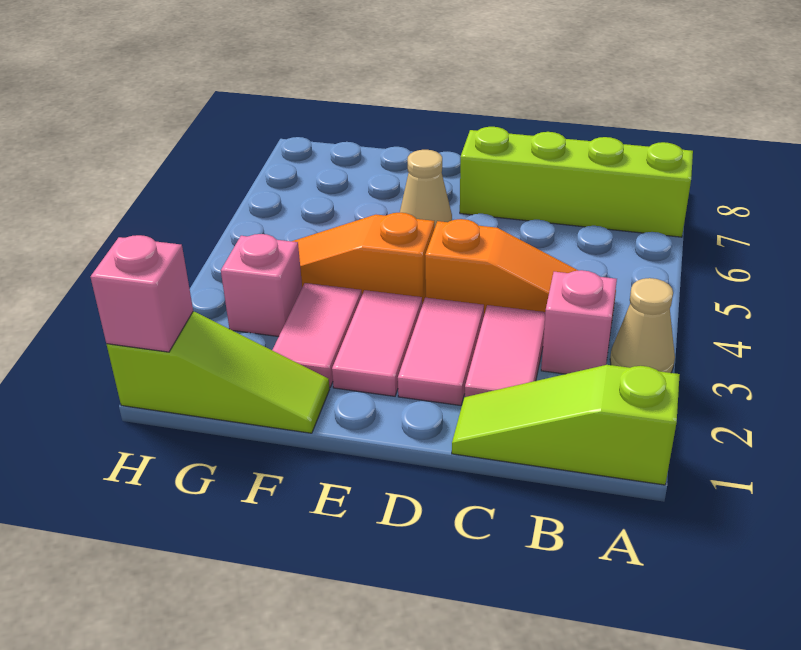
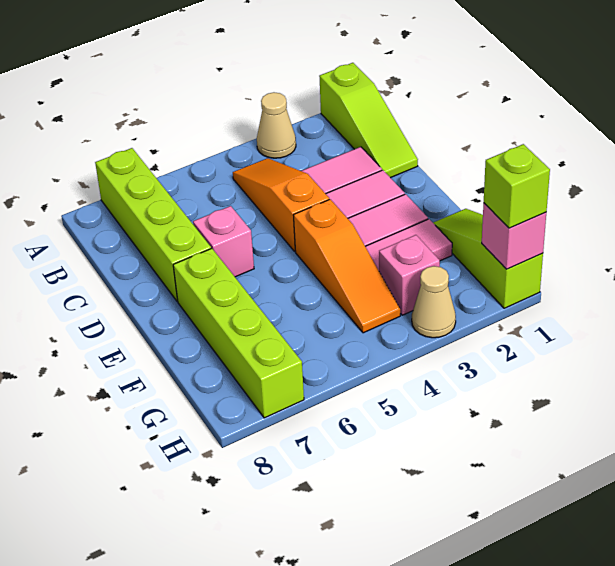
pink 1x1 brick [541,270,617,374] -> pink 1x1 brick moved to [193,206,254,277]
tan 1x1 cone [400,150,452,229] -> tan 1x1 cone moved to [412,266,456,338]
none -> lime 1x4 brick [173,248,304,418]
none -> lime 1x1 brick [484,144,550,228]

